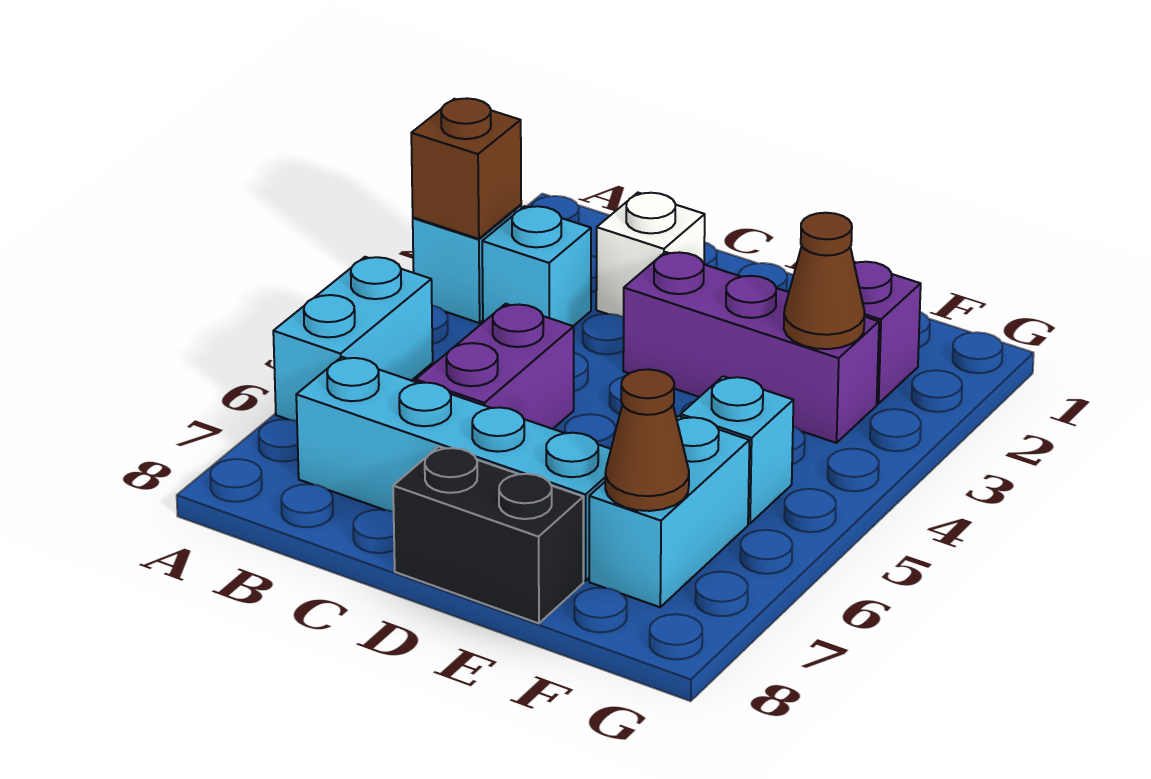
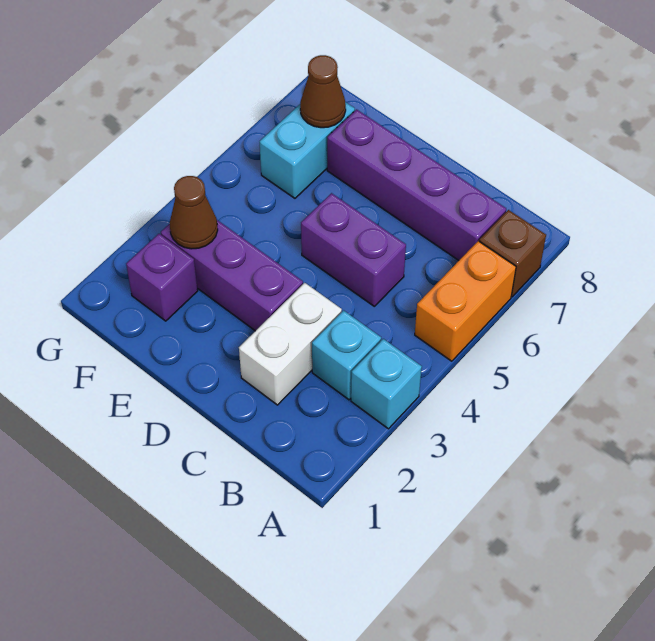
brown 1x1 brick [411,98,521,239] -> brown 1x1 brick moved to [479,210,546,297]
cyan 1x2 brick [273,257,433,421] -> orange 1x2 brick [415,241,516,361]
cyan 1x4 brick [296,357,611,581] -> purple 1x4 brick [327,109,506,260]
white 1x1 brick [596,193,705,317] -> white 1x2 brick [239,283,342,405]
purple 1x2 brick [416,304,574,429] -> purple 1x2 brick turned to [301,193,406,306]
black 1x2 brick [393,447,583,623] -> none
cyan 1x1 brick [681,376,794,523] -> none

